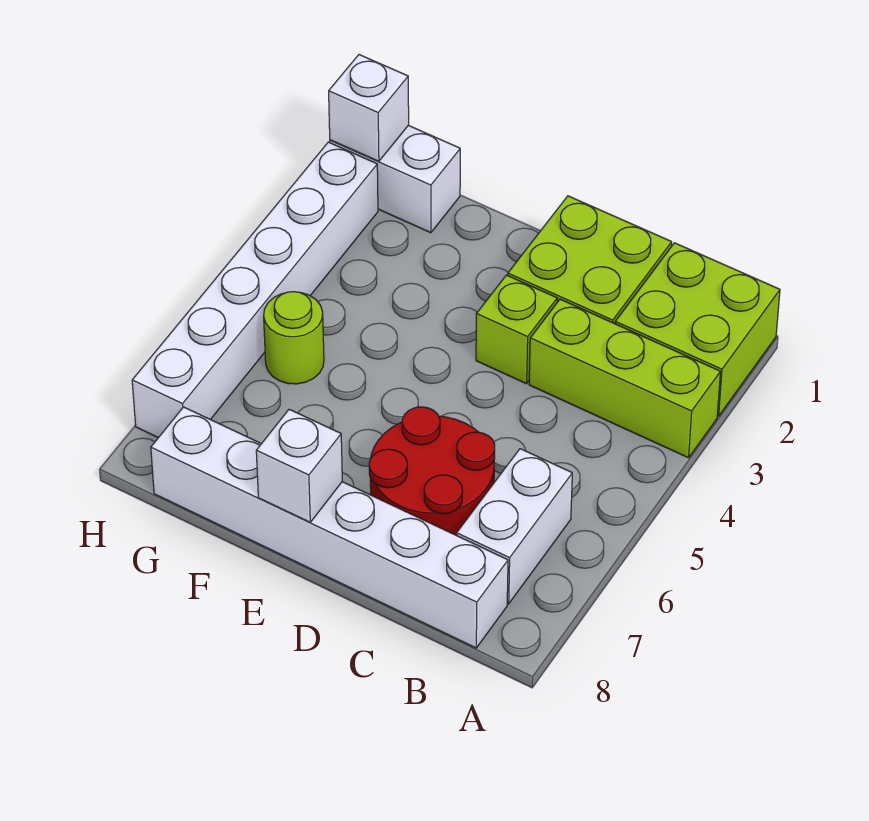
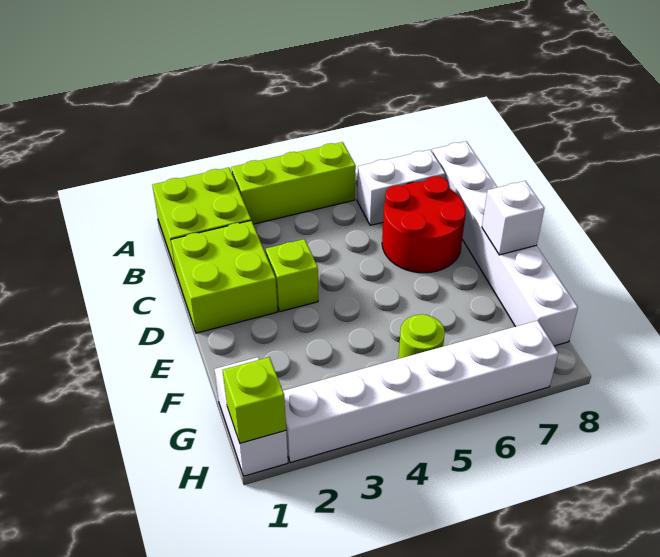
lime 1x3 brick [529,299,720,458] -> lime 1x3 brick turned to [231,142,356,224]
white 1x1 brick [329,55,409,161] -> lime 1x1 brick [223,357,286,443]

